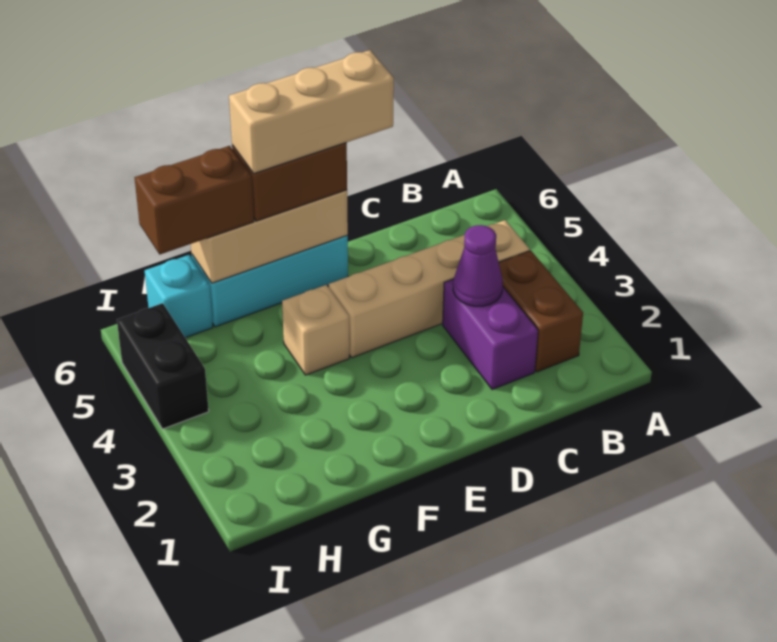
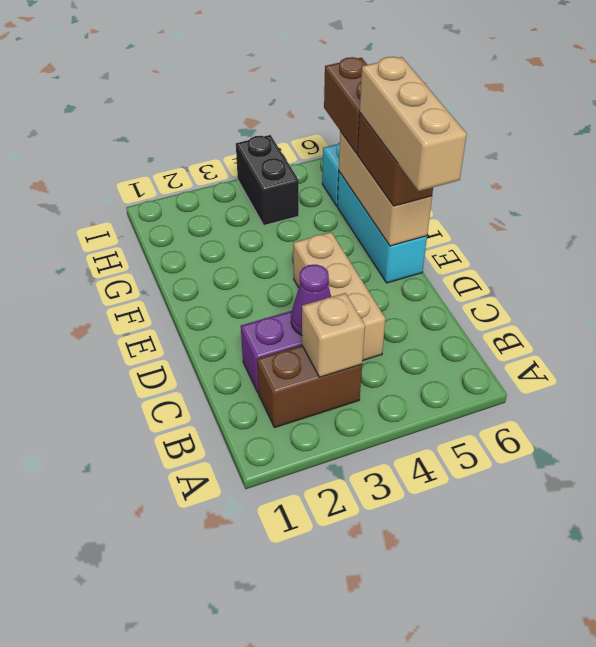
tan 1x4 brick [329,220,530,358] -> tan 1x3 brick [293,232,386,361]
tan 1x1 brick [282,285,349,375] -> tan 1x1 brick moved to [302,293,365,377]
black 1x2 brick [117,303,209,429] -> black 1x2 brick turned to [236,135,299,225]

